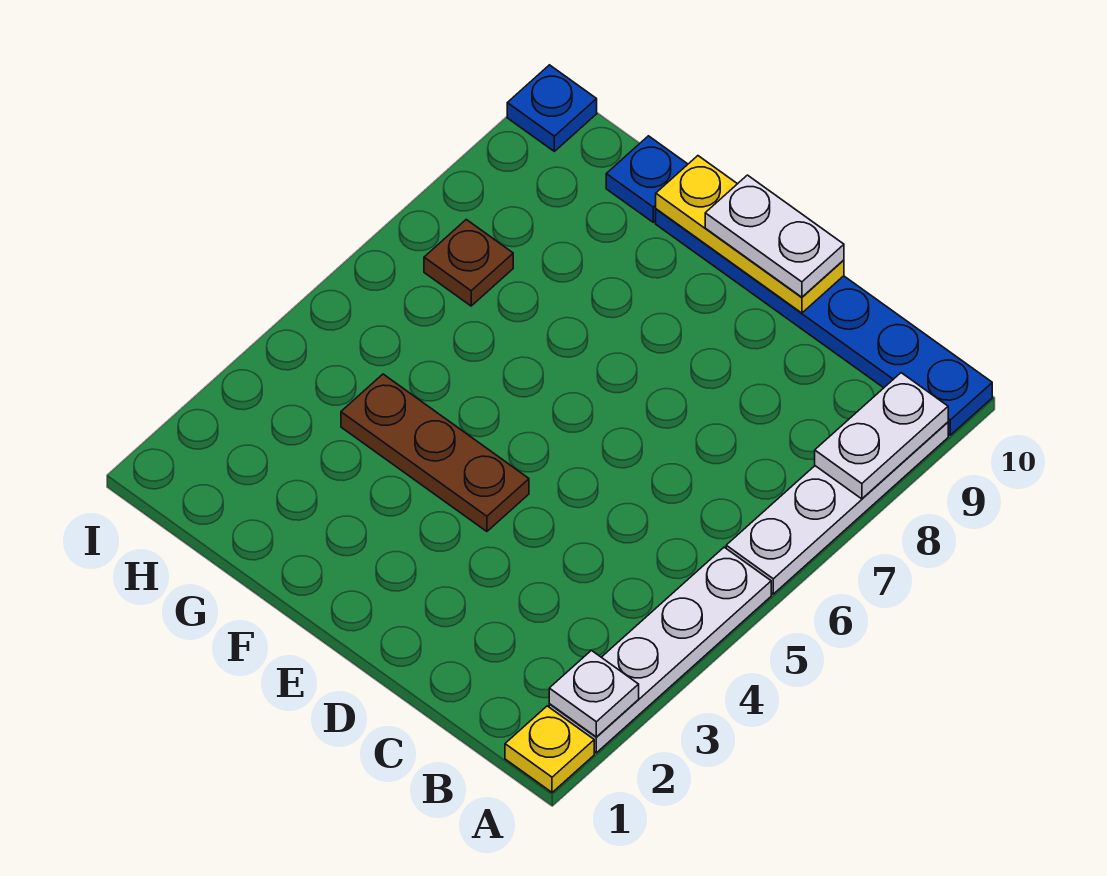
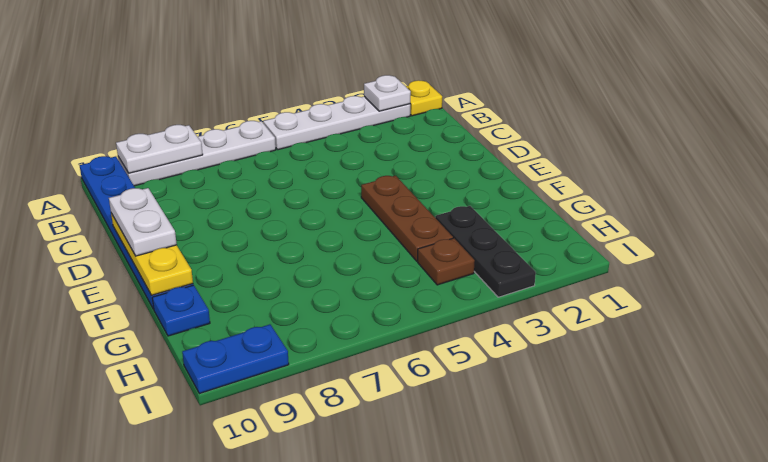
none -> black 1x3 plate [435,206,536,297]
brown 1x1 plate [424,220,513,306] -> brown 1x1 plate moved to [418,238,475,285]
blue 1x1 plate [507,65,597,151] -> blue 1x2 plate [182,324,289,394]

